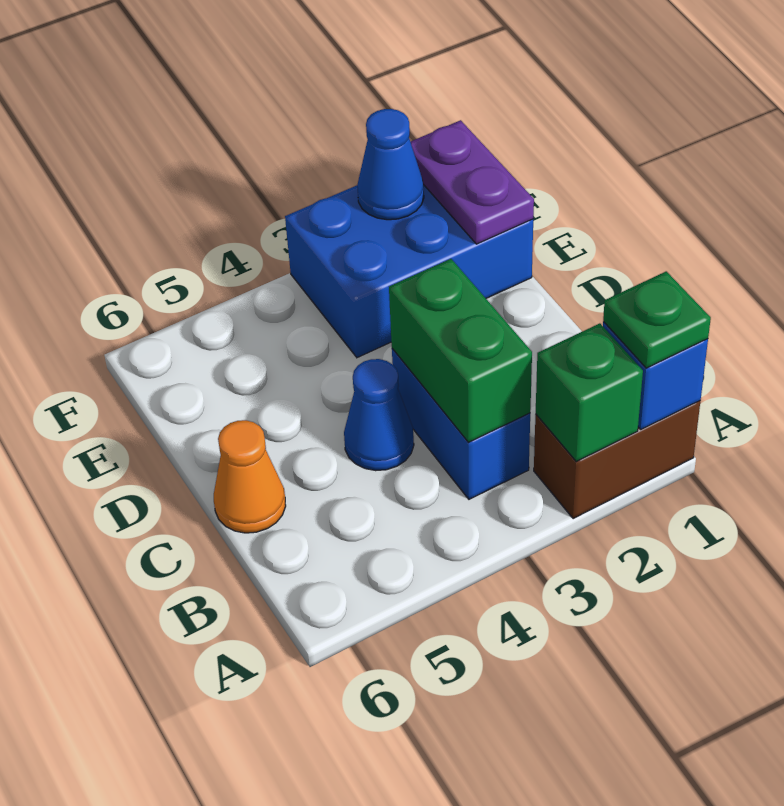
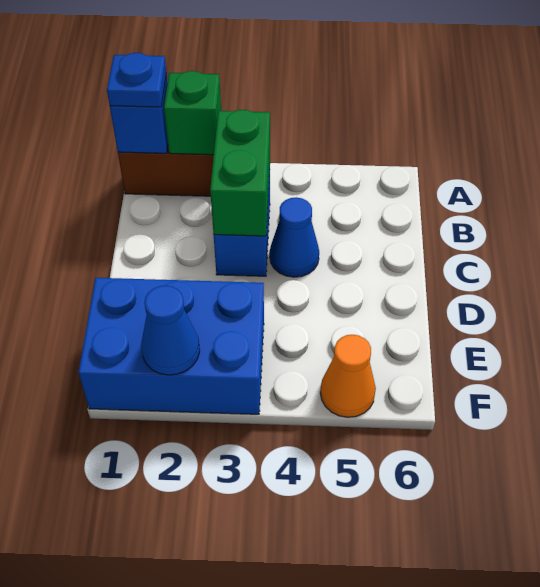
green 1x1 plate [603,271,711,368] -> blue 1x1 plate [107,53,166,107]
orange 1x1 cone [214,420,286,533] -> orange 1x1 cone moved to [320,335,376,417]
purple 1x2 plate [411,120,534,244] -> none

